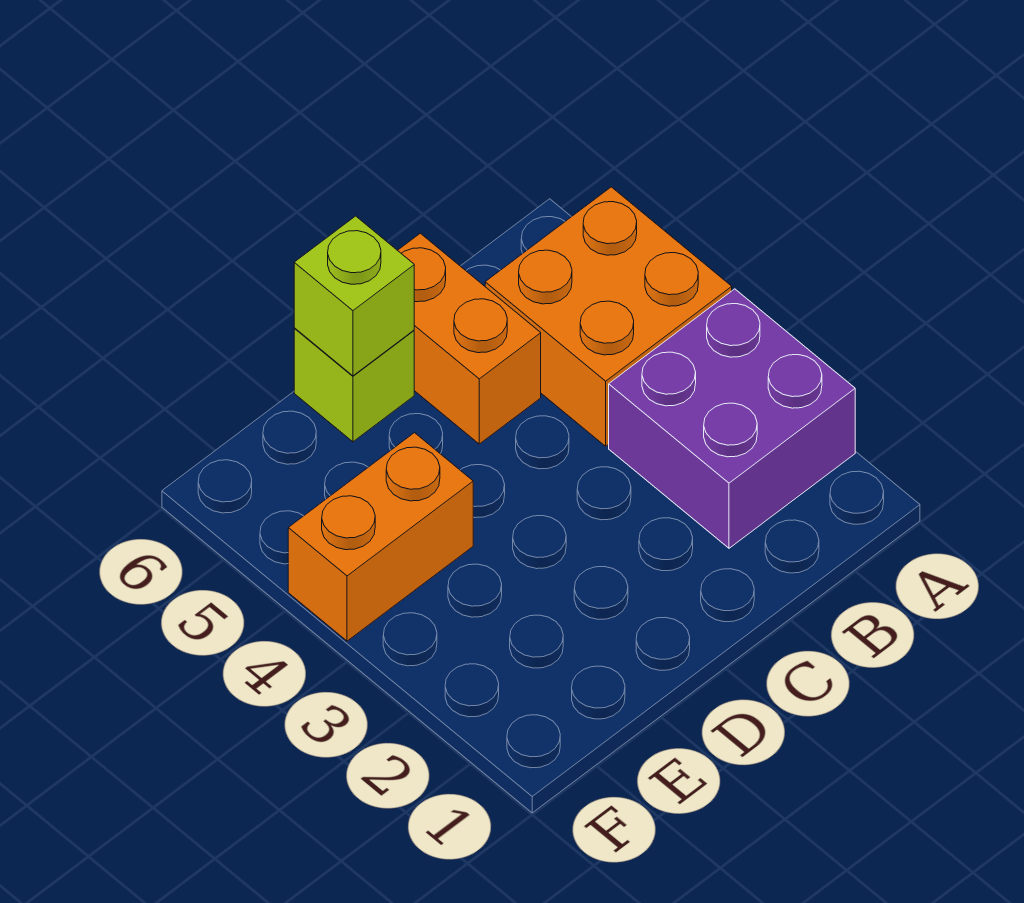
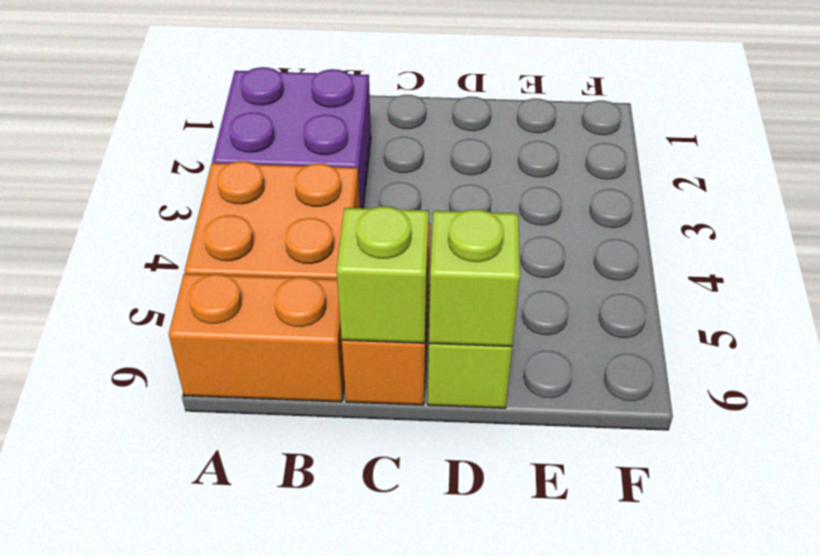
none -> lime 1x1 brick [337,206,429,343]
orange 1x2 brick [288,433,473,641] -> orange 1x2 brick moved to [169,274,344,402]

